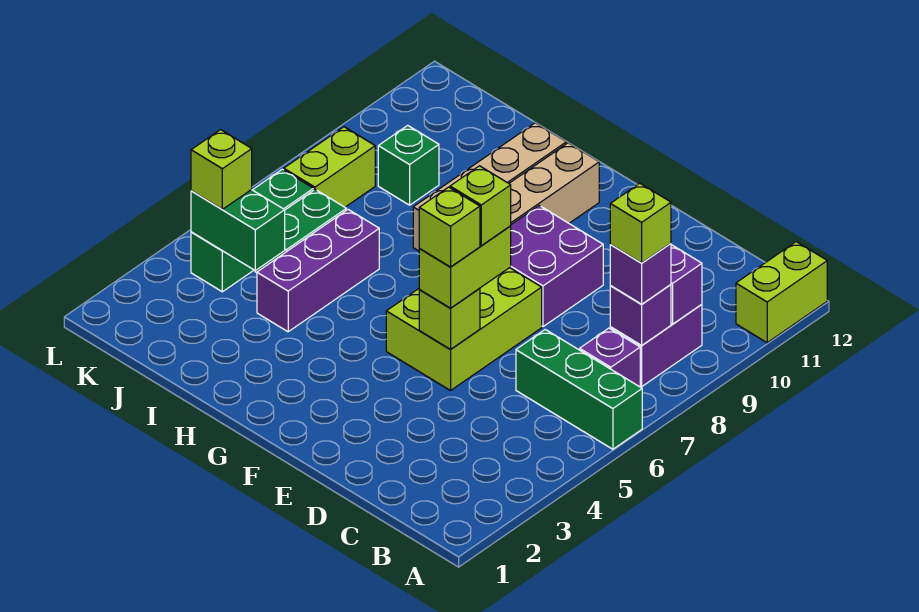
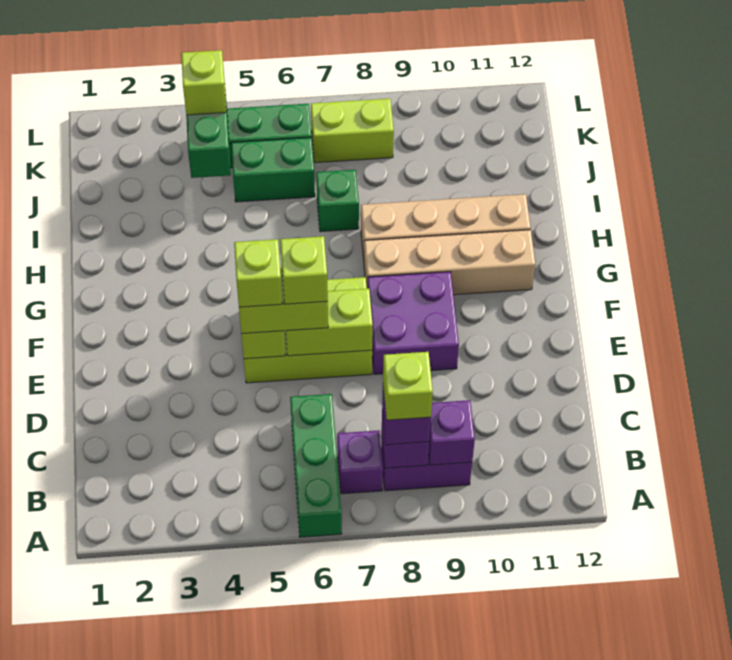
lime 1x2 brick [736,242,827,343] -> lime 1x2 brick moved to [286,288,373,356]
purple 1x3 brick [257,210,379,332] -> none
green 1x1 brick [378,125,439,205] -> green 1x1 brick moved to [316,170,359,232]

